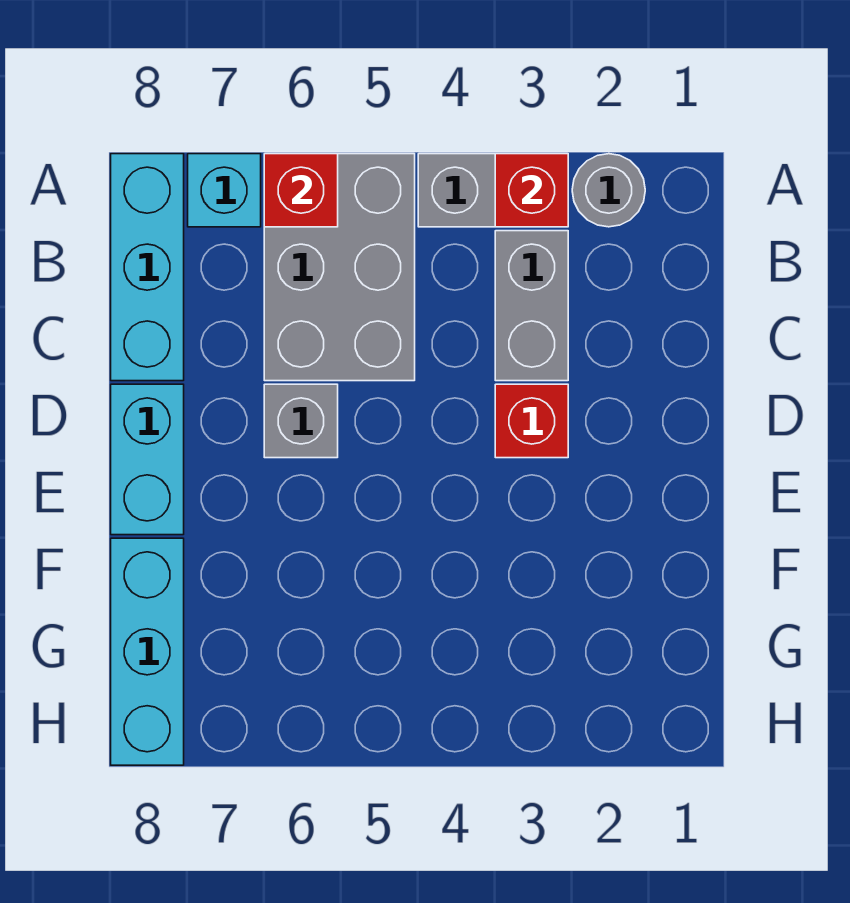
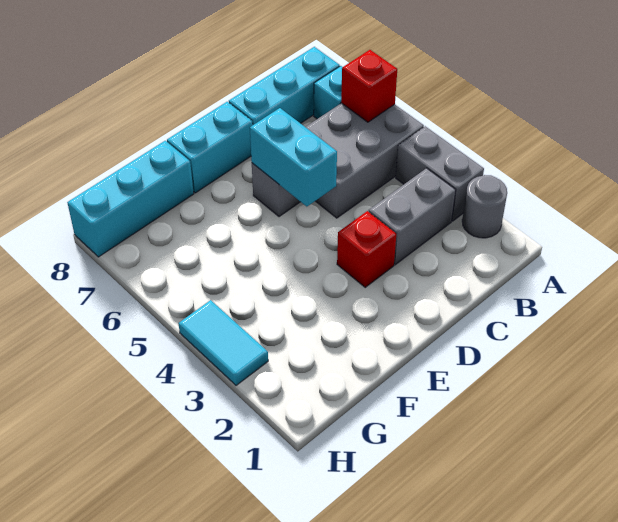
red 1x1 brick [495,154,568,227] -> none
none -> cyan 1x2 brick [250,108,337,207]
none -> cyan 1x2 tile [178,300,268,385]

